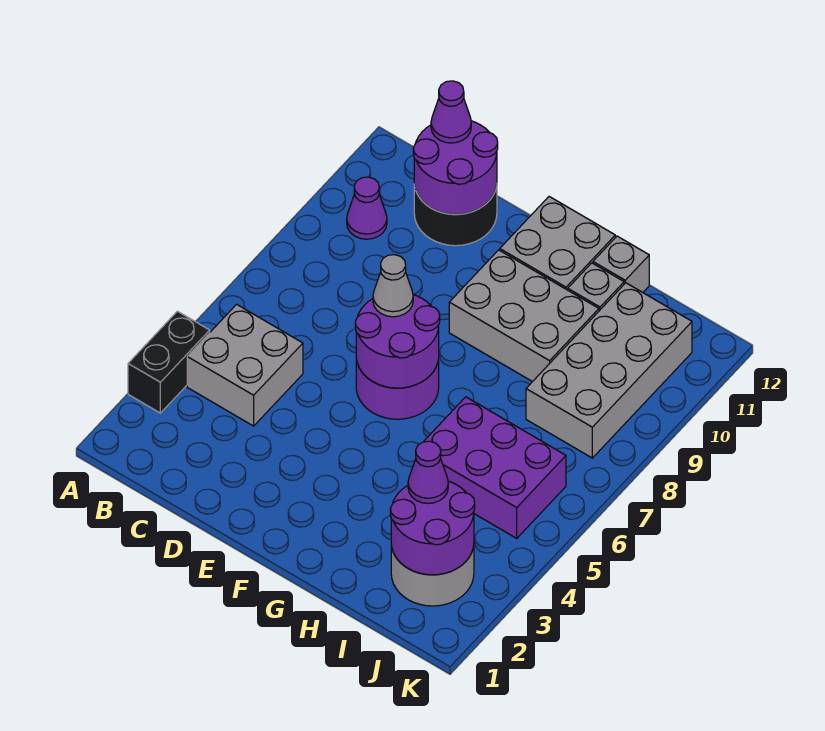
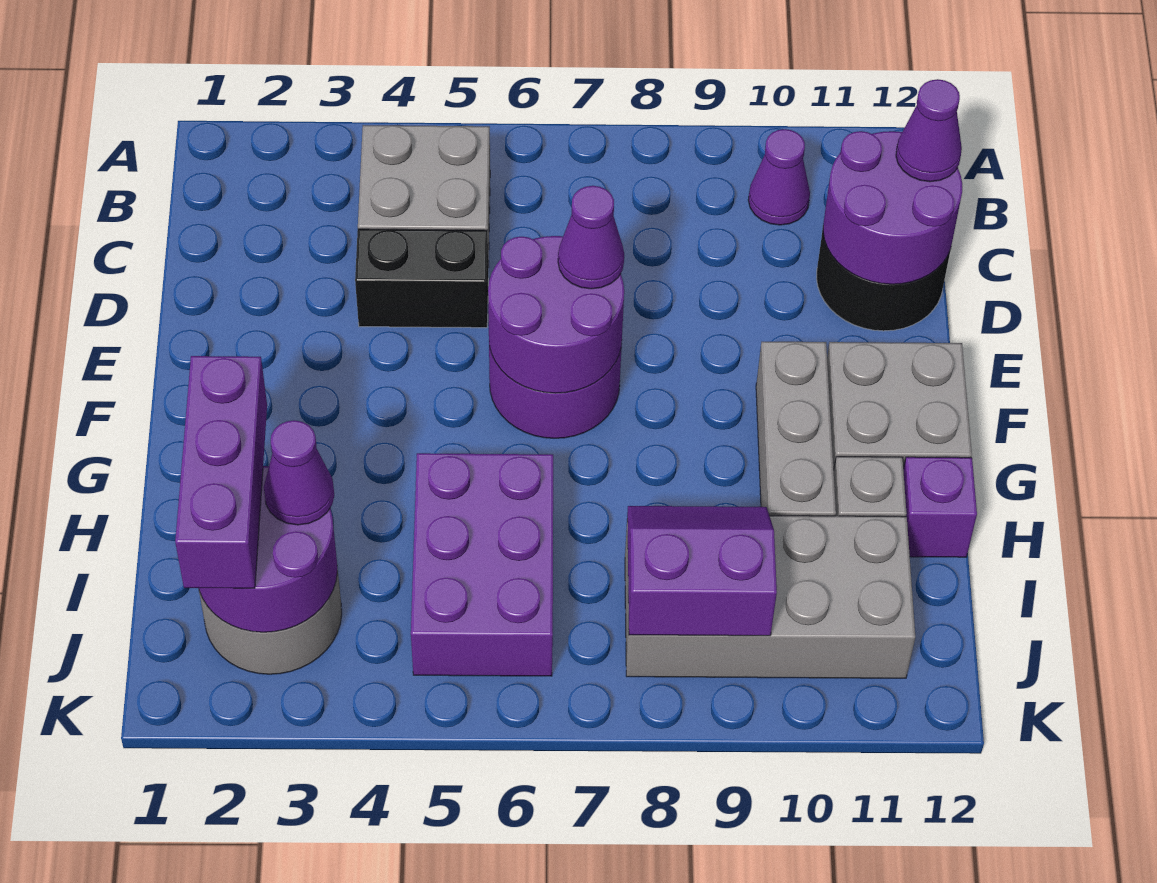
black 1x2 brick [128,311,210,413] -> black 1x2 brick moved to [355,229,488,328]
grey 1x1 cone [373,255,413,317] -> purple 1x1 cone [558,186,624,289]
grey 2x3 brick [449,250,599,382] -> grey 1x3 brick [756,342,836,516]
none -> purple 1x3 brick [175,356,267,588]
grey 1x1 brick [593,236,649,292] -> purple 1x1 brick [903,457,977,557]
none -> purple 2x2 slope [627,506,777,636]

